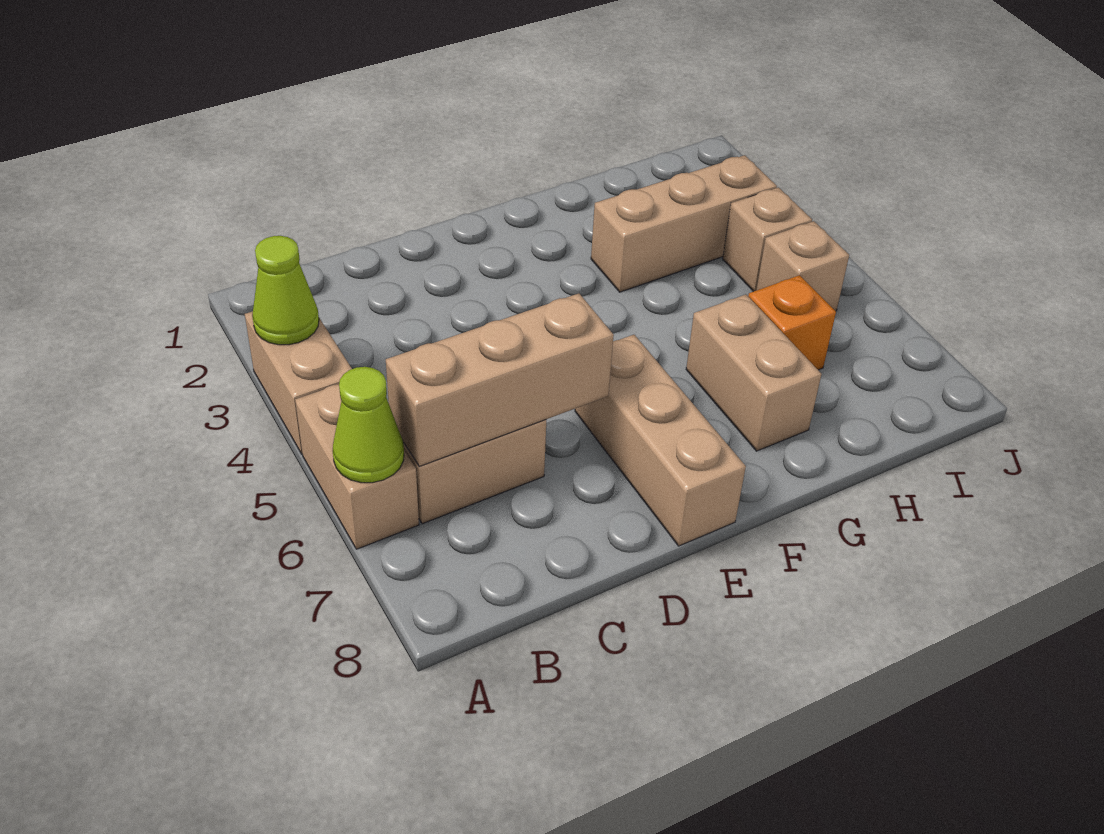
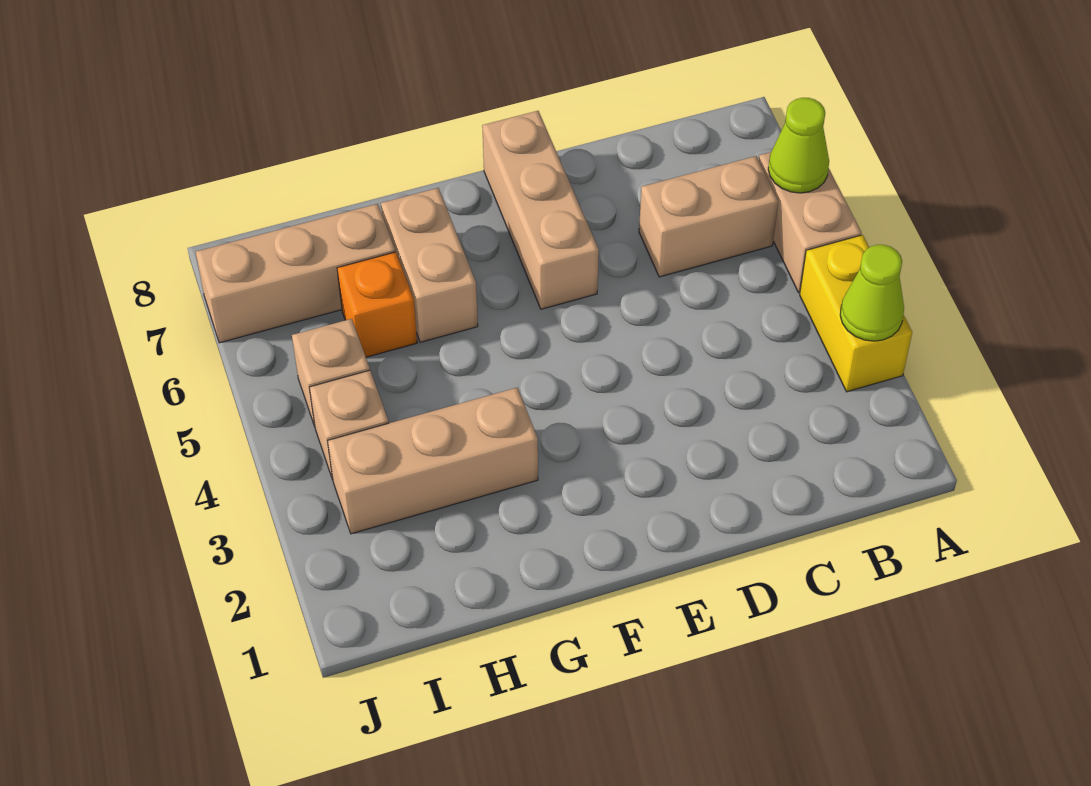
tan 1x2 brick [245,311,352,454] -> yellow 1x2 brick [800,235,912,392]
tan 1x3 brick [386,293,614,466] -> tan 1x3 brick moved to [196,204,395,343]

